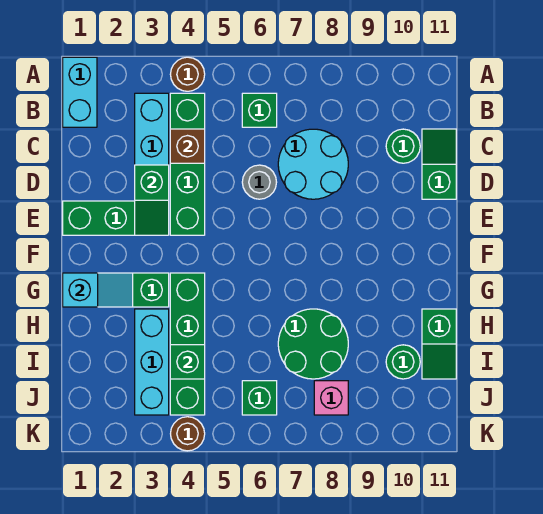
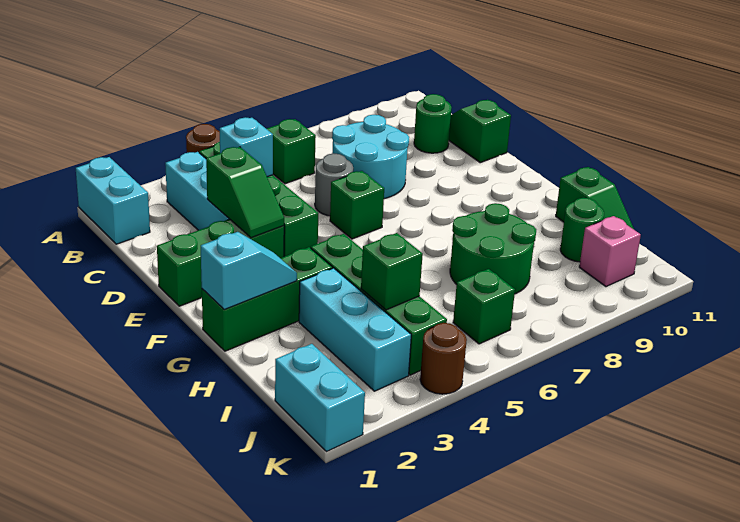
brown 1x1 brick [170,129,205,163] -> cyan 1x1 brick [220,117,273,177]
none -> green 1x1 brick [330,171,384,239]
none -> cyan 1x2 brick [275,344,365,452]
pink 1x1 brick [314,381,348,415] -> pink 1x1 brick moved to [579,216,641,287]

